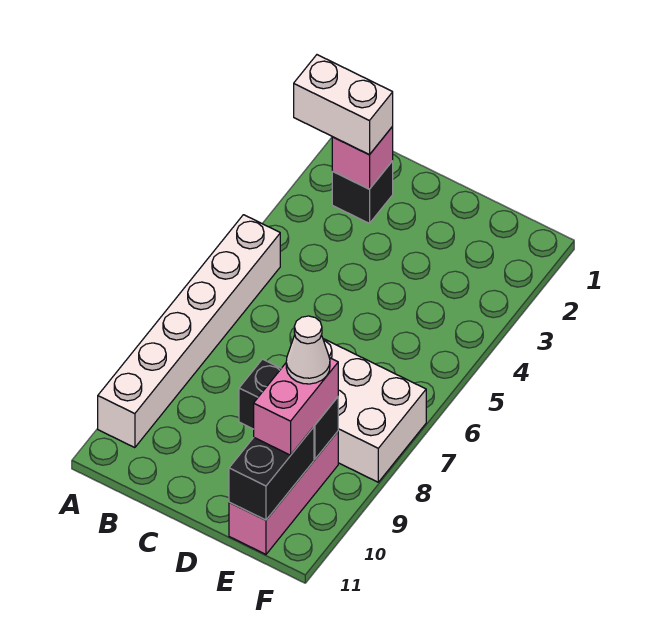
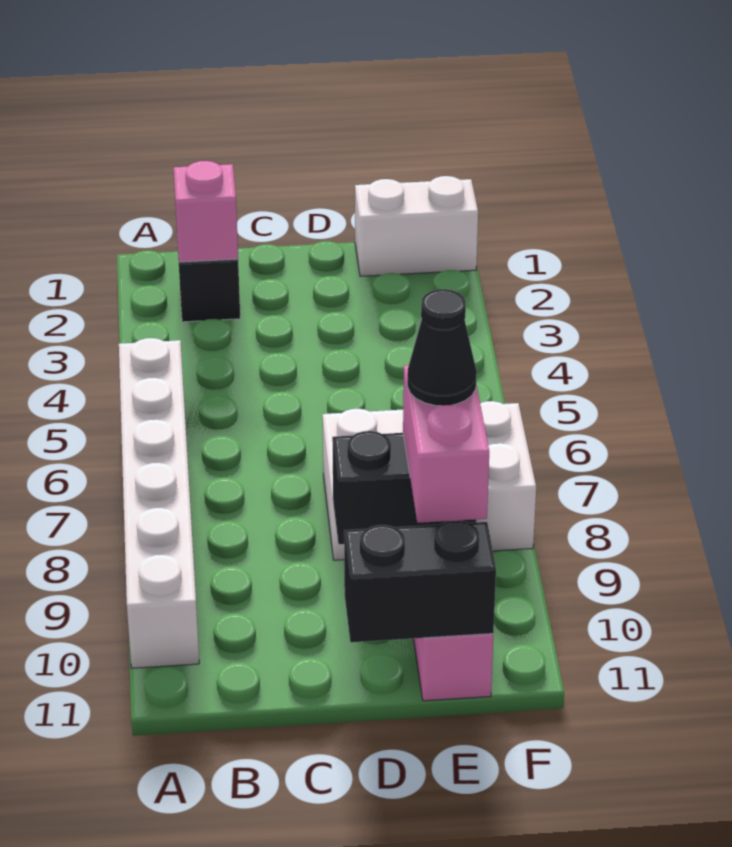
white 1x2 brick [294,55,393,155] -> white 1x2 brick moved to [355,176,478,276]
white 1x1 cone [286,316,330,384] -> black 1x1 cone [407,289,477,406]
black 1x2 brick [229,427,314,520] -> black 1x2 brick turned to [344,521,496,642]

